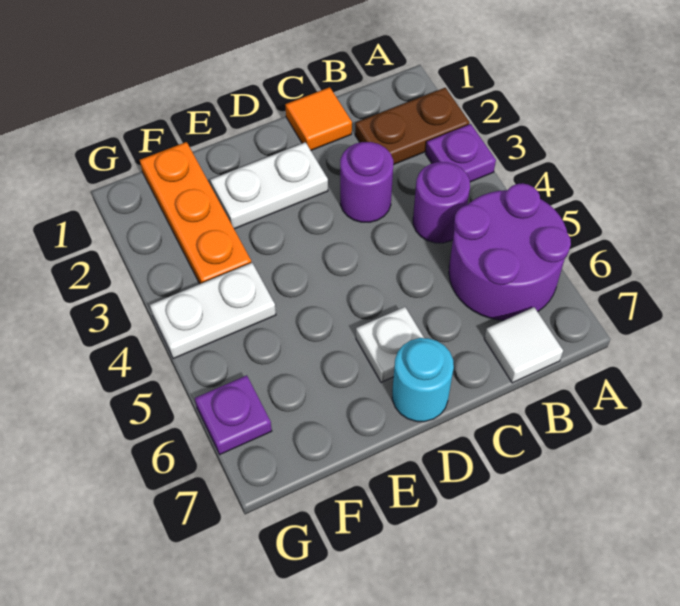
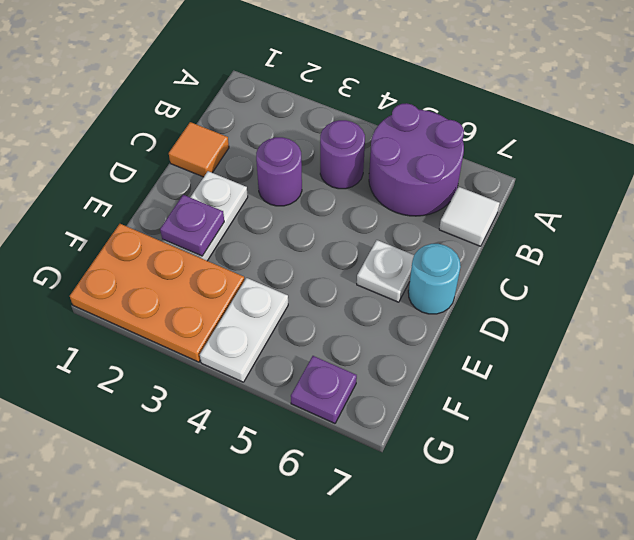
brown 1x2 plate [355,88,470,165] -> none
purple 1x1 plate [426,124,496,182] -> purple 1x1 plate moved to [160,195,224,256]
orange 1x3 plate [140,142,251,284] -> orange 2x3 plate [70,224,245,362]

